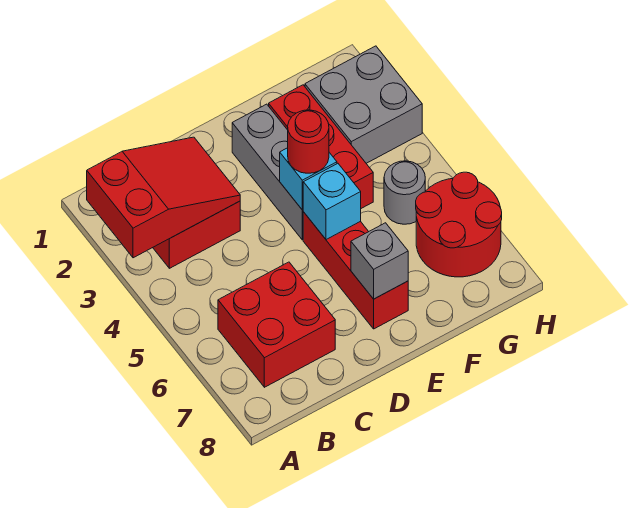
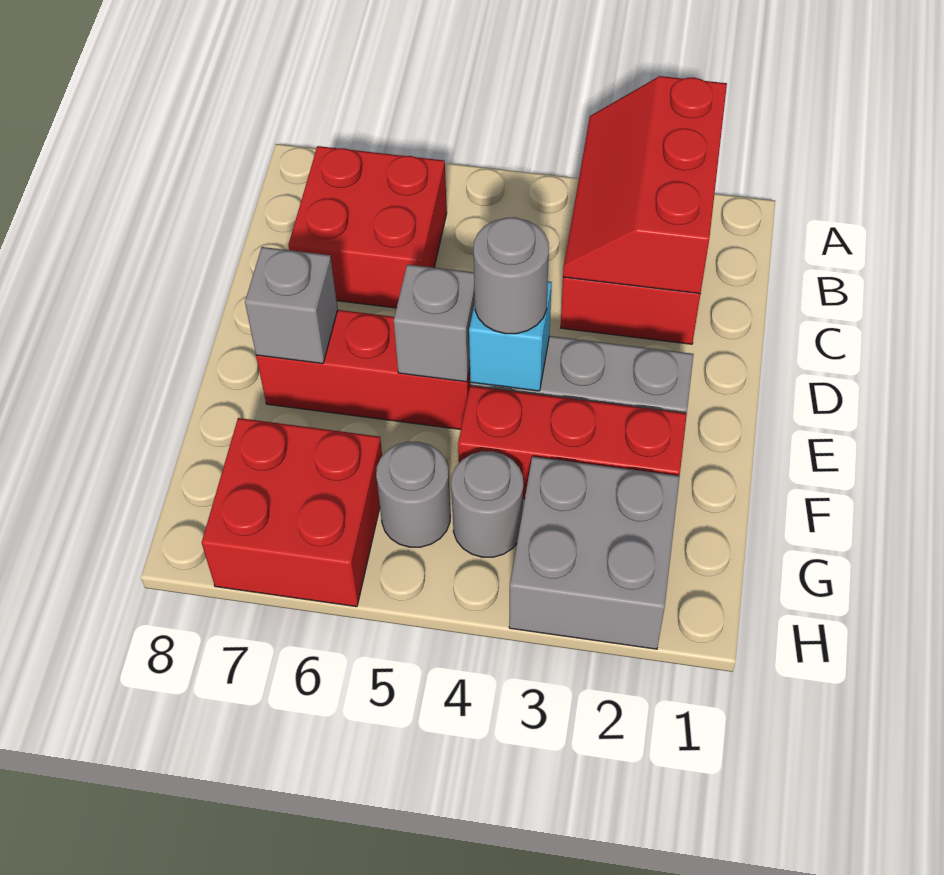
red 2x3 slope [87,137,240,258] -> red 2x3 slope turned to [563,76,727,294]
red 1x1 round brick [288,110,329,173] -> grey 1x1 round brick [474,217,549,334]
cyan 1x1 brick [303,164,361,240] -> grey 1x1 brick [394,264,475,382]
none -> grey 1x1 round brick [451,451,523,557]
red 2x2 round brick [416,172,502,277] -> red 2x2 brick [202,418,382,607]

